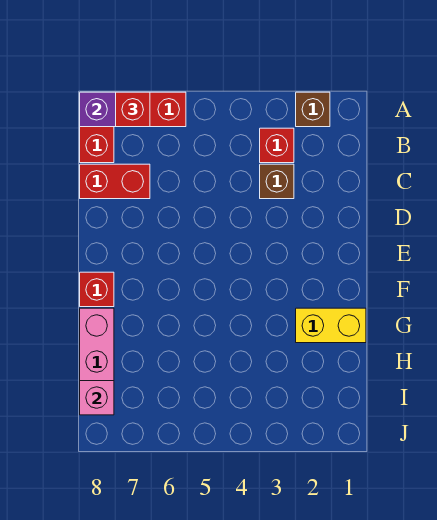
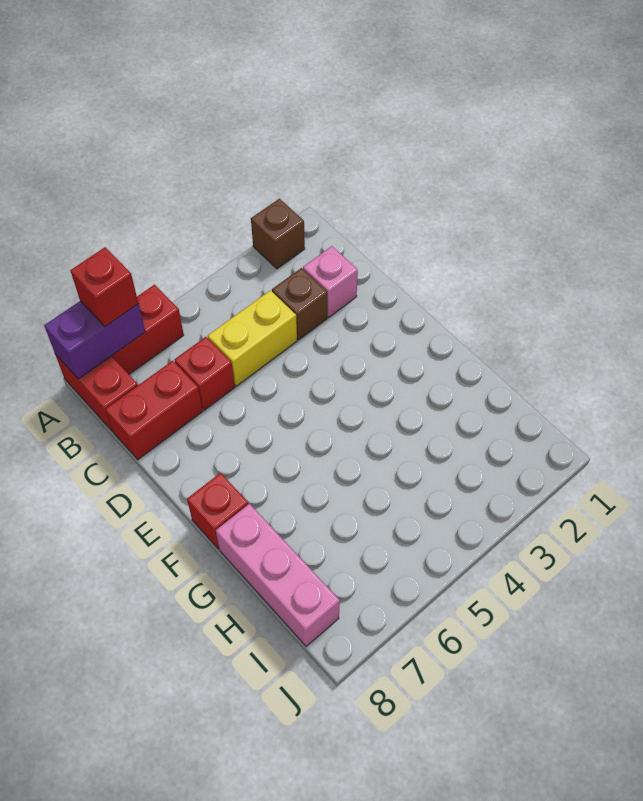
red 1x1 brick [260,128,294,163] -> red 1x1 brick moved to [175,337,235,410]
yellow 1x2 brick [296,308,366,343] -> yellow 1x2 brick moved to [208,290,297,386]
pink 1x1 brick [80,381,114,415] -> pink 1x1 brick moved to [303,246,358,317]

